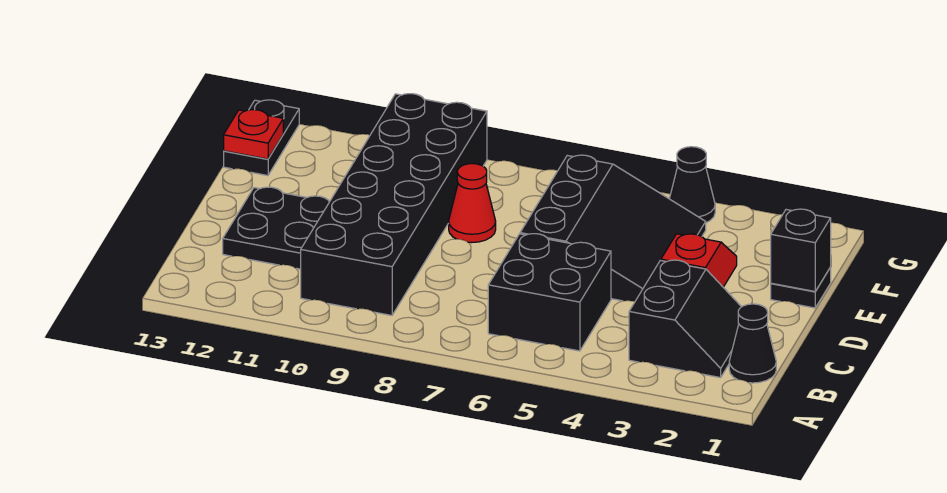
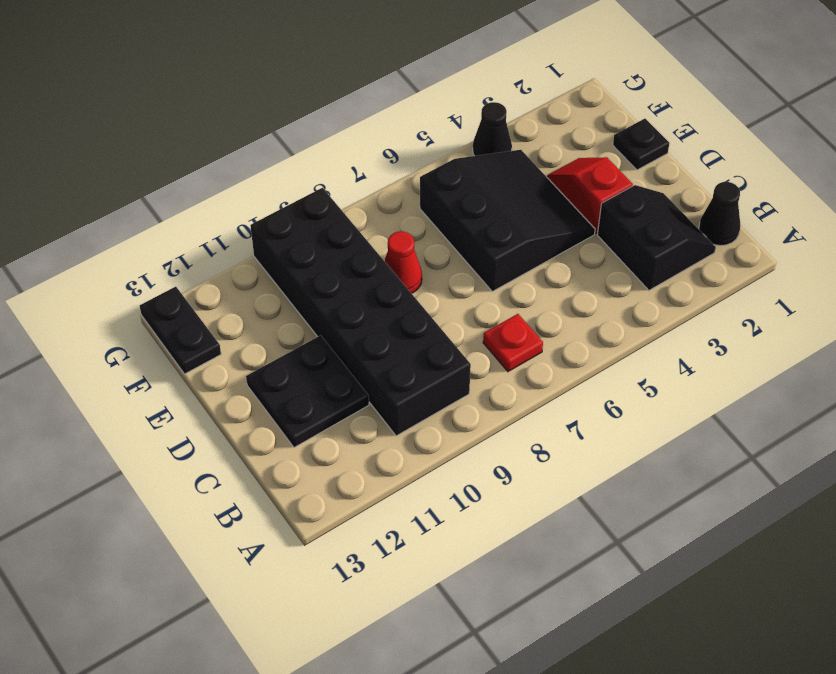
black 2x2 brick [488,234,611,351] -> none
black 1x1 brick [771,209,831,291] -> none
red 1x1 plate [224,110,283,159] -> red 1x1 plate moved to [483,314,543,371]

